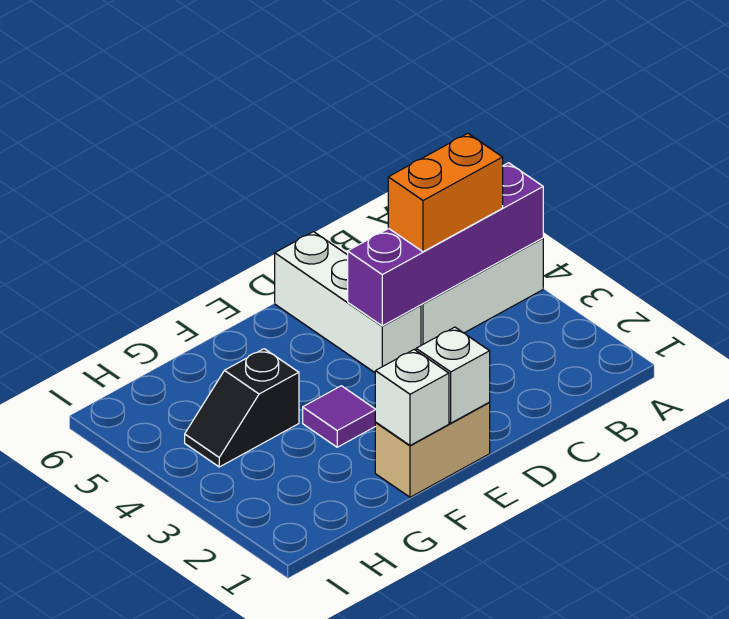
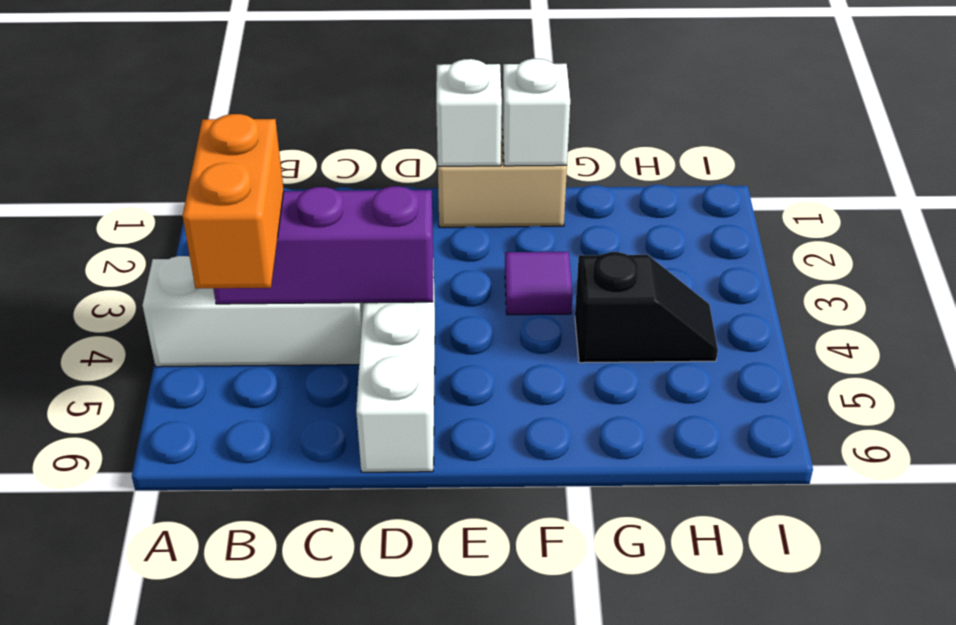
purple 1x4 brick [348,163,543,326] -> purple 1x3 brick [213,186,433,304]
orange 1x2 brick [388,133,503,252] -> orange 1x2 brick turned to [183,114,284,288]

